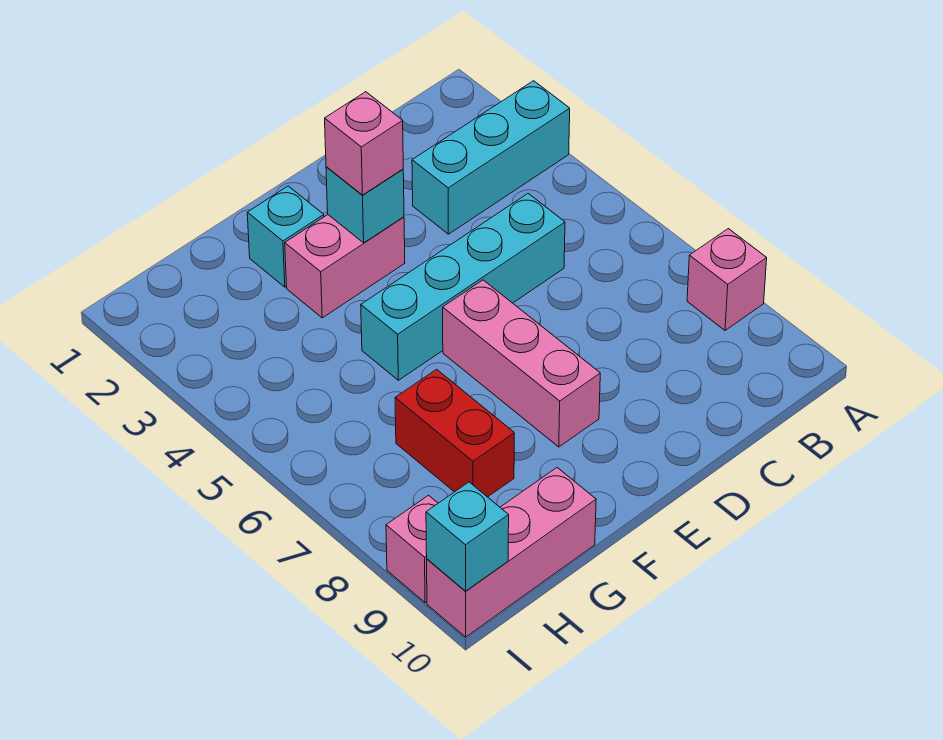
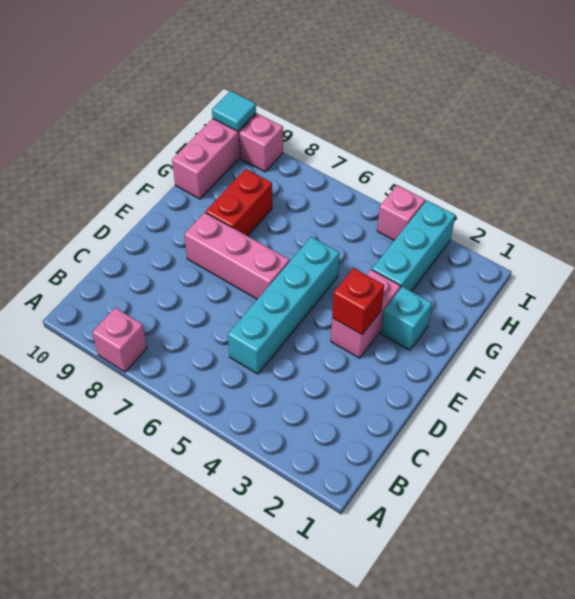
cyan 1x3 brick [412,81,570,234] -> cyan 1x3 brick moved to [372,201,455,291]
cyan 1x1 brick [326,167,404,243] -> red 1x1 brick [332,268,384,335]
pink 1x1 brick [325,92,403,195] -> pink 1x1 brick moved to [377,185,425,240]
red 1x2 brick [395,369,514,497] -> red 1x2 brick turned to [206,169,272,236]
cyan 1x1 brick [426,482,509,591] -> cyan 1x1 tile [212,91,256,131]

